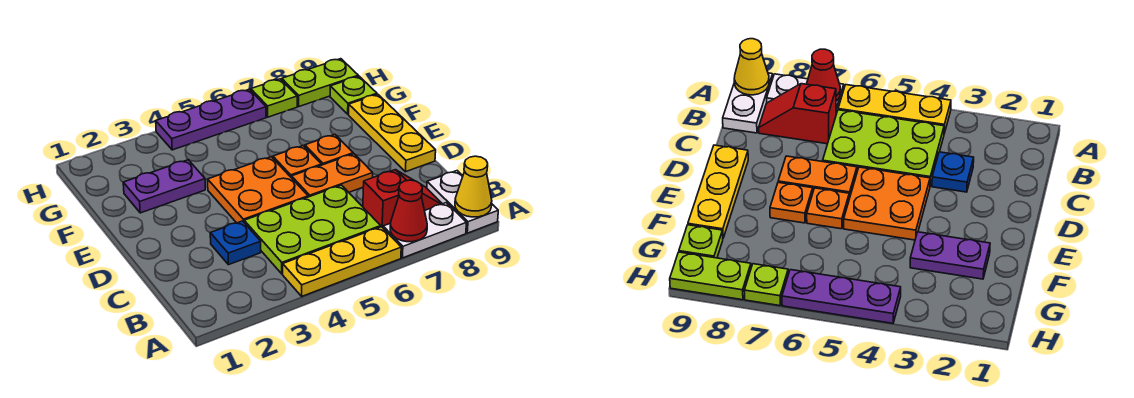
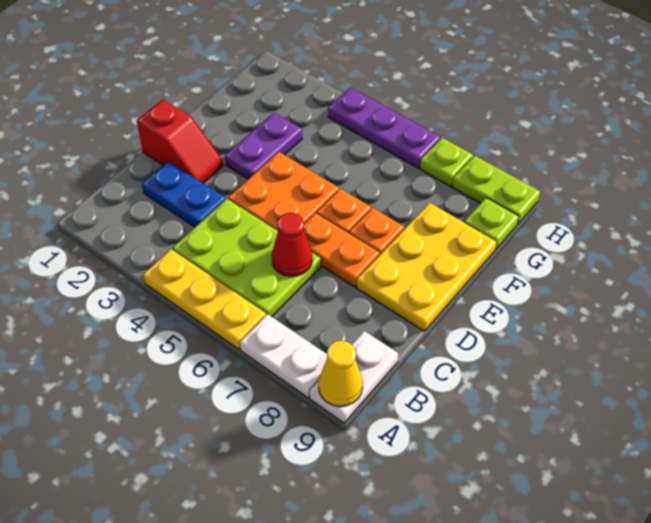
red 1x1 cone [390,180,427,242] -> red 1x1 cone moved to [272,213,312,276]
red 1x2 slope [363,170,442,228] -> red 1x2 slope moved to [137,99,223,183]
blue 1x1 plate [210,221,261,265] -> blue 1x2 plate [142,162,226,227]
yellow 1x3 plate [349,94,436,172] -> yellow 2x3 plate [357,203,496,331]
purple 1x2 plate [123,160,205,213] -> purple 1x2 plate turned to [225,113,302,179]

